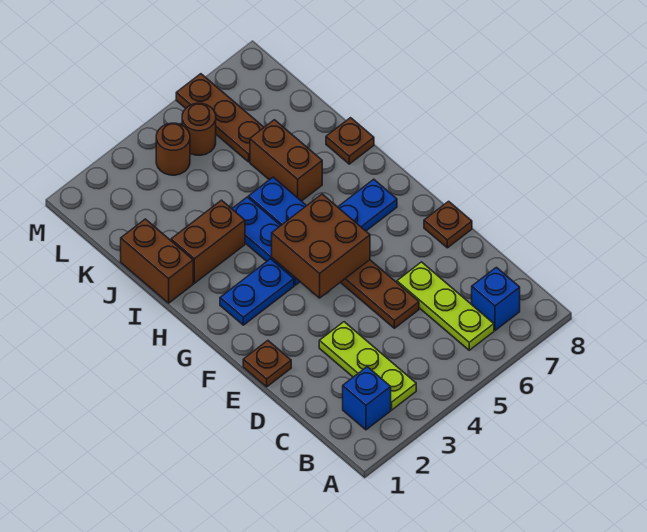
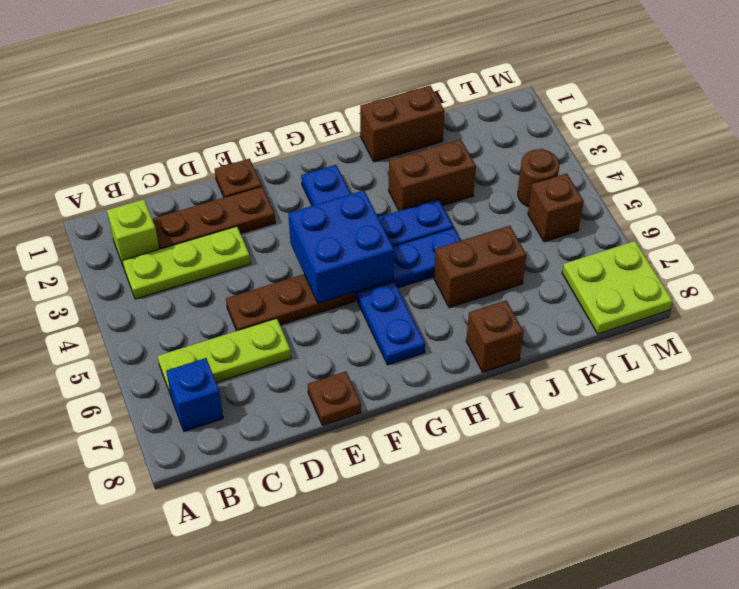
blue 1x1 brick [343,367,391,430] -> lime 1x1 brick [107,199,159,267]
brown 2x2 brick [272,194,370,298] -> blue 2x2 brick [288,190,394,303]
brown 1x2 brick [171,200,245,283] -> brown 1x2 brick turned to [389,139,476,211]
brown 1x1 plate [326,118,374,164] -> brown 1x1 brick [466,300,523,372]
brown 1x3 plate [176,74,264,162] -> brown 1x3 plate moved to [152,186,275,249]
brown 1x1 round brick [182,103,216,155] -> brown 1x1 brick [528,173,584,242]
none -> lime 2x2 plate [562,241,673,334]

